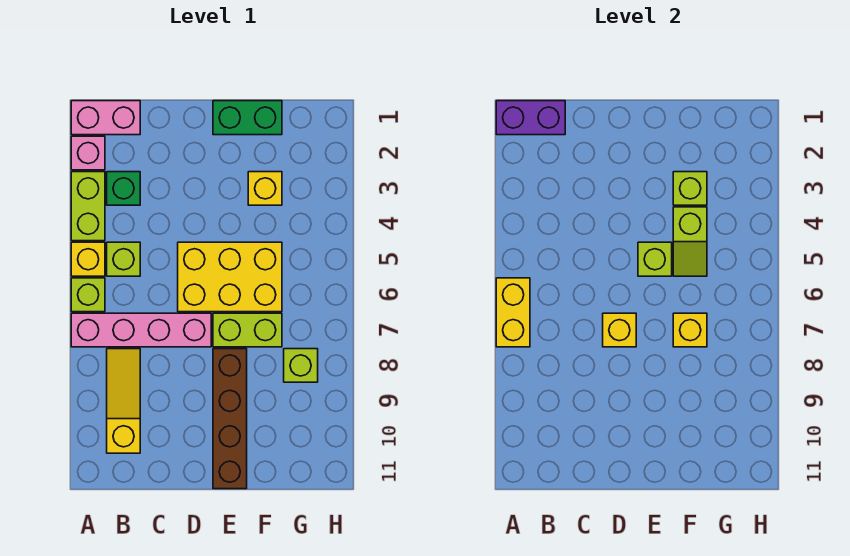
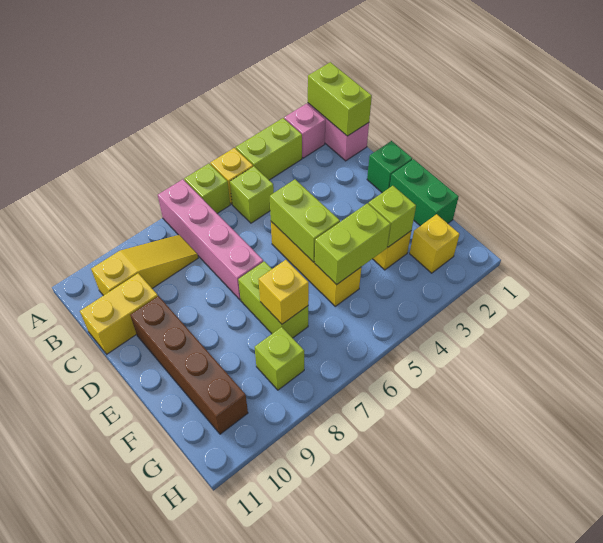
purple 1x2 brick [496,101,565,135] -> lime 1x2 brick [308,62,372,136]
yellow 1x2 brick [496,278,530,347] -> yellow 1x2 brick moved to [80,273,158,354]
green 1x1 brick [107,172,140,205] -> green 1x1 brick moved to [367,141,412,193]
yellow 2x3 brick [178,242,282,312] -> yellow 1x3 brick [271,222,361,306]
yellow 1x1 brick [603,313,636,347] -> yellow 1x1 brick moved to [410,214,460,273]
lime 1x1 brick [638,242,672,276] -> lime 1x2 brick [270,179,340,262]
brown 1x4 brick [213,349,247,489] -> brown 1x4 brick turned to [130,296,248,434]
lime 1x2 slope [673,207,707,276] -> lime 1x2 brick [315,203,390,285]

